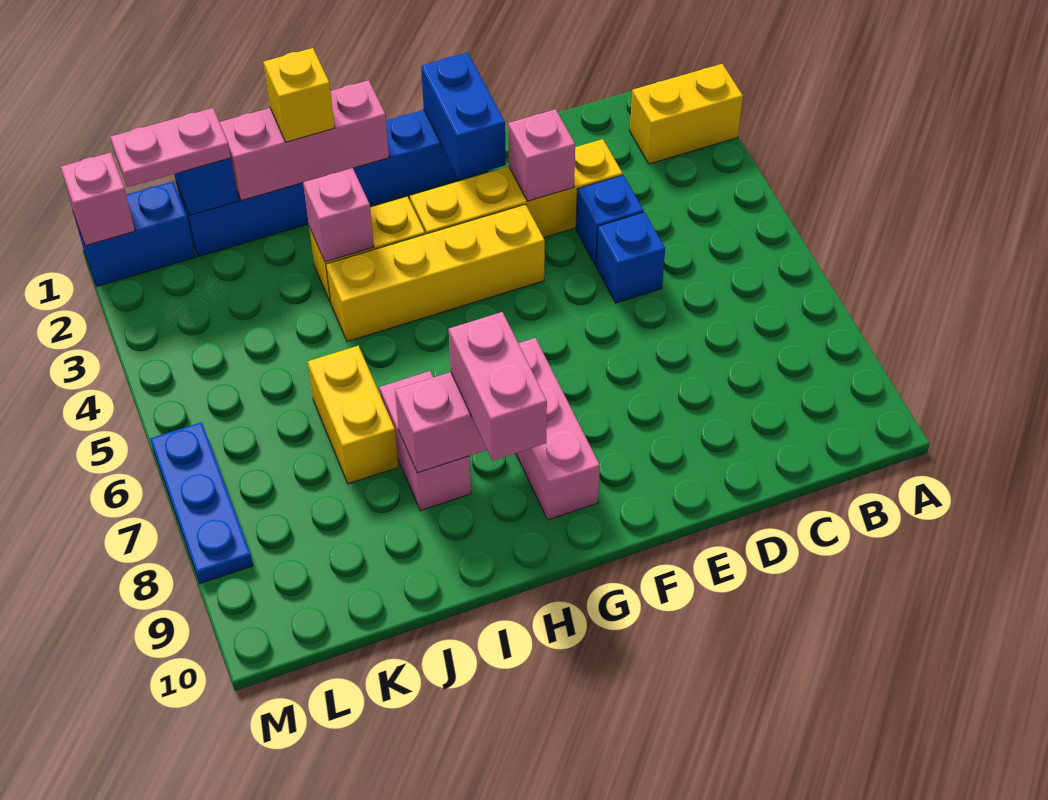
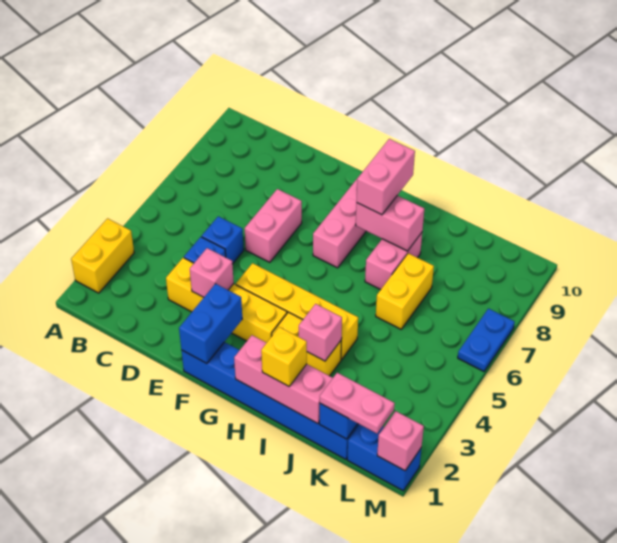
yellow 1x2 brick [630,64,743,164] -> yellow 1x2 brick turned to [71,218,134,293]
none -> pink 1x2 brick [245,189,302,262]
blue 1x3 plate [150,422,253,583] -> blue 1x2 plate [458,309,515,371]

